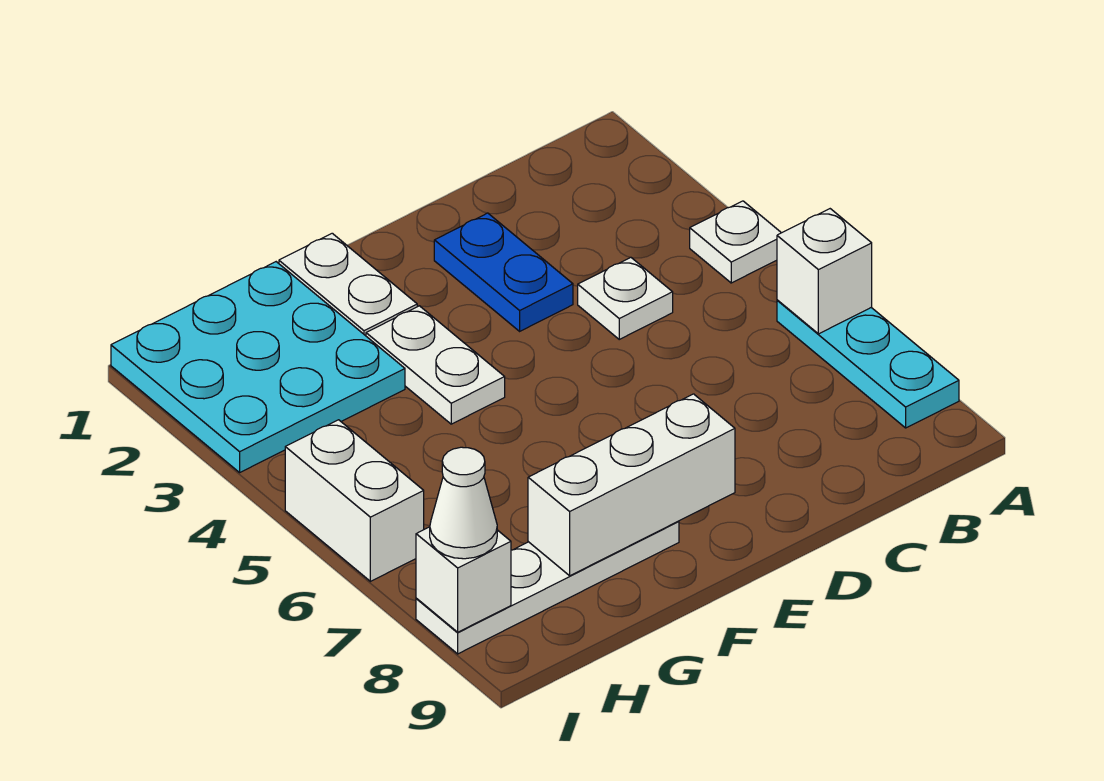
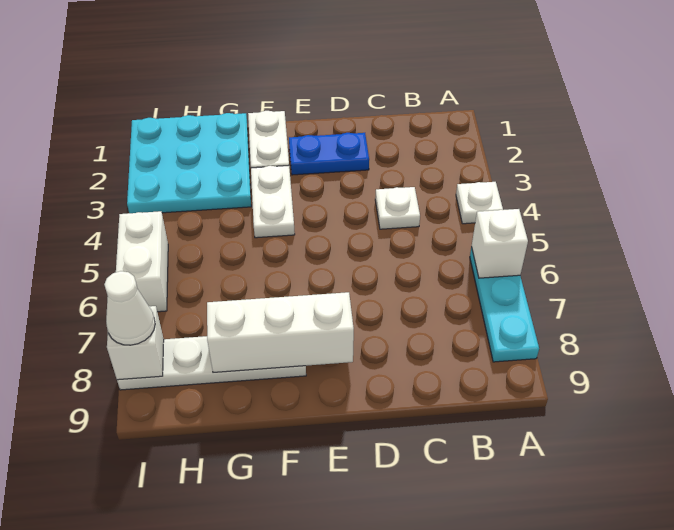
blue 1x2 plate [434,213,573,331] -> blue 1x2 plate turned to [289,133,369,175]

